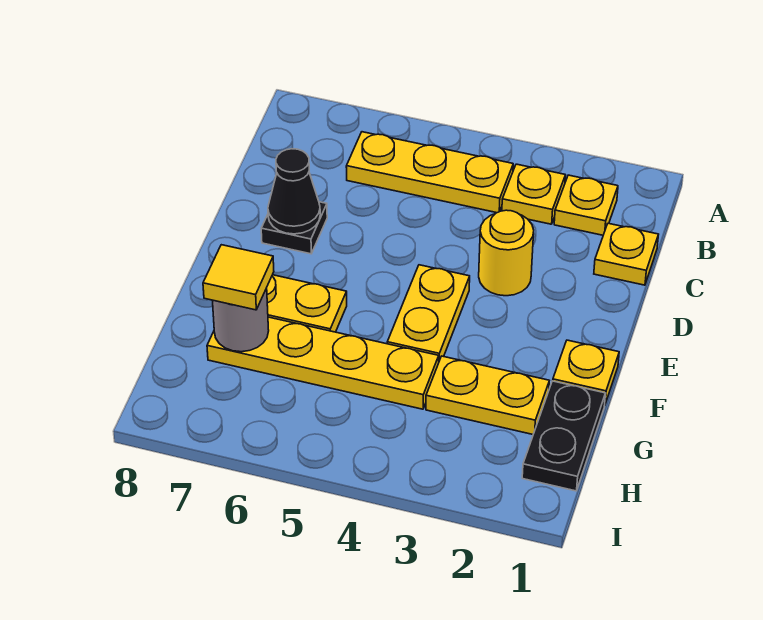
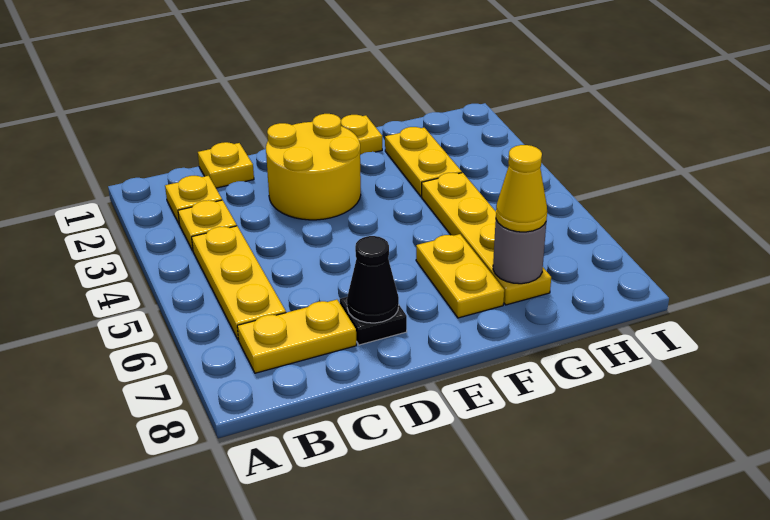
yellow 1x1 round brick [479,210,534,296] -> yellow 2x2 round brick [266,114,361,220]
yellow 1x2 plate [387,265,470,361] -> yellow 1x2 plate moved to [237,300,356,373]
black 1x2 plate [522,381,605,491] -> none
yellow 1x1 tile [203,245,274,310] -> yellow 1x1 cone [496,145,547,232]

